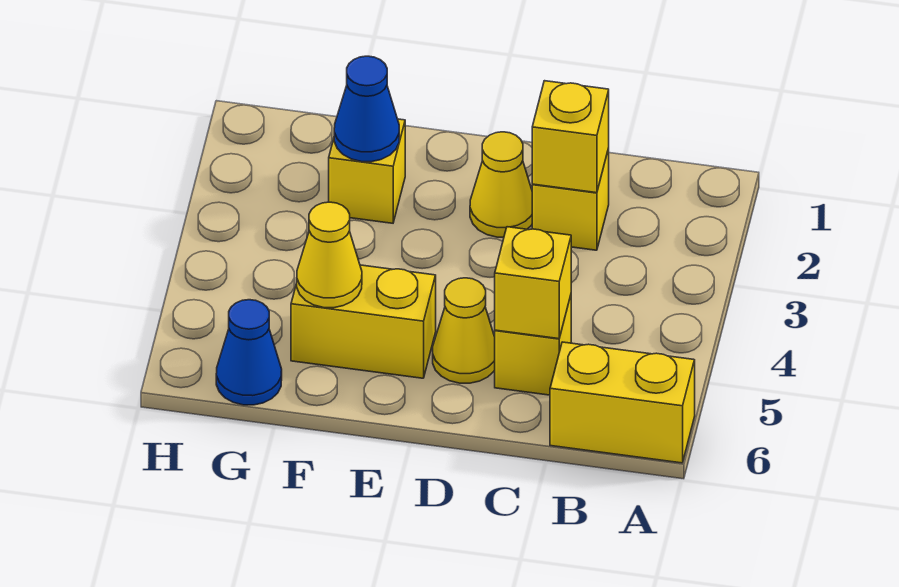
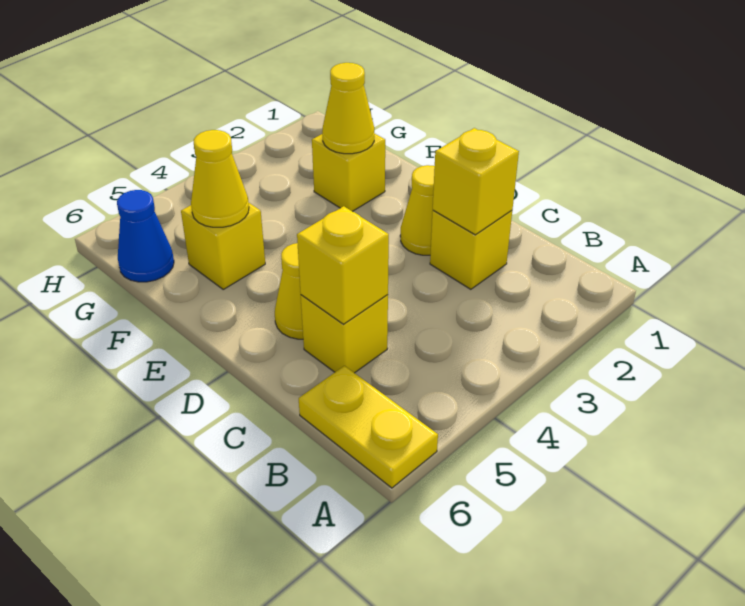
yellow 1x2 brick [550,342,695,463] -> yellow 1x2 plate [299,366,438,488]
yellow 1x2 brick [291,265,436,378] -> yellow 1x1 brick [181,203,265,289]
blue 1x1 cone [334,56,399,162] -> yellow 1x1 cone [322,63,374,154]

